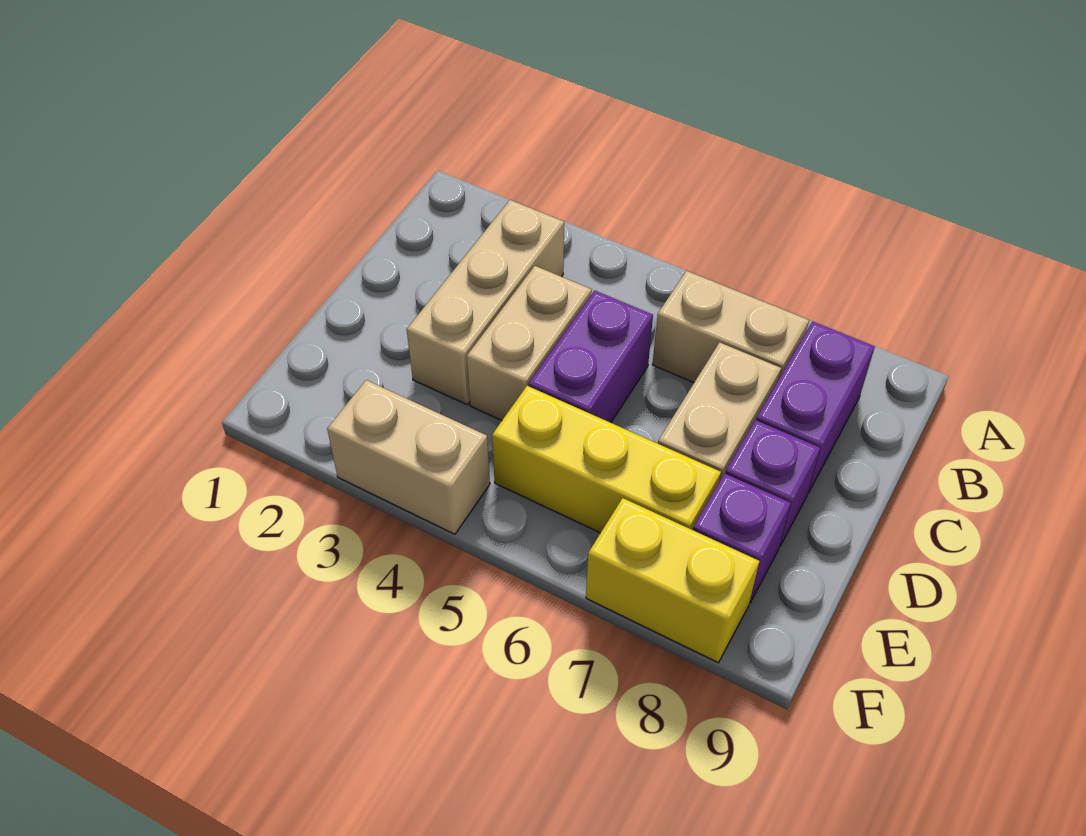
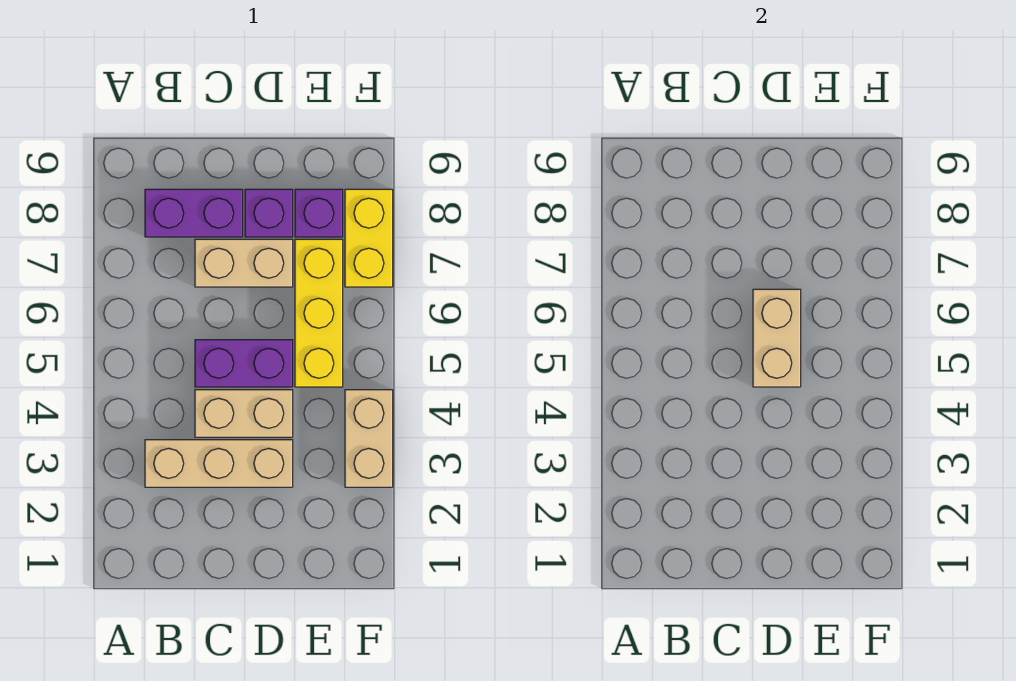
tan 1x2 brick [652,271,809,383] -> tan 1x2 brick moved to [753,289,801,387]

